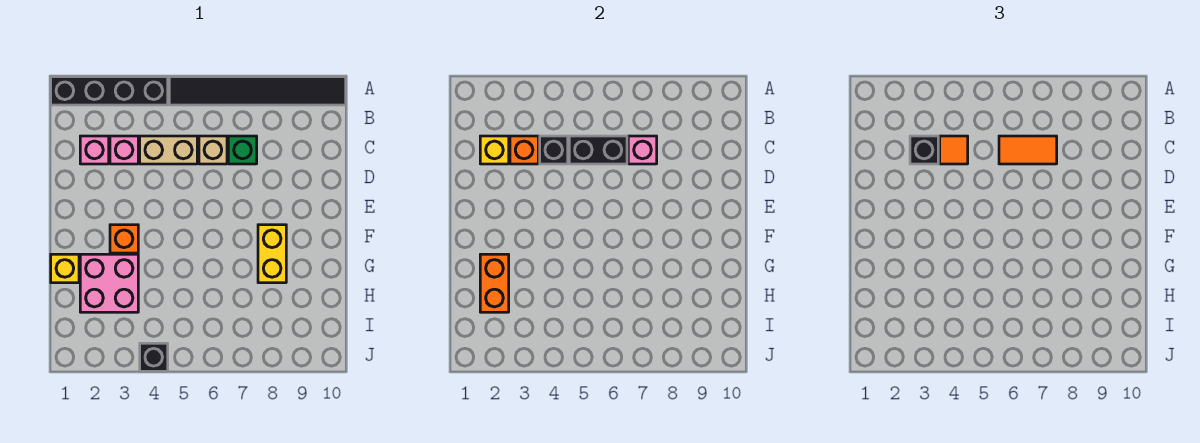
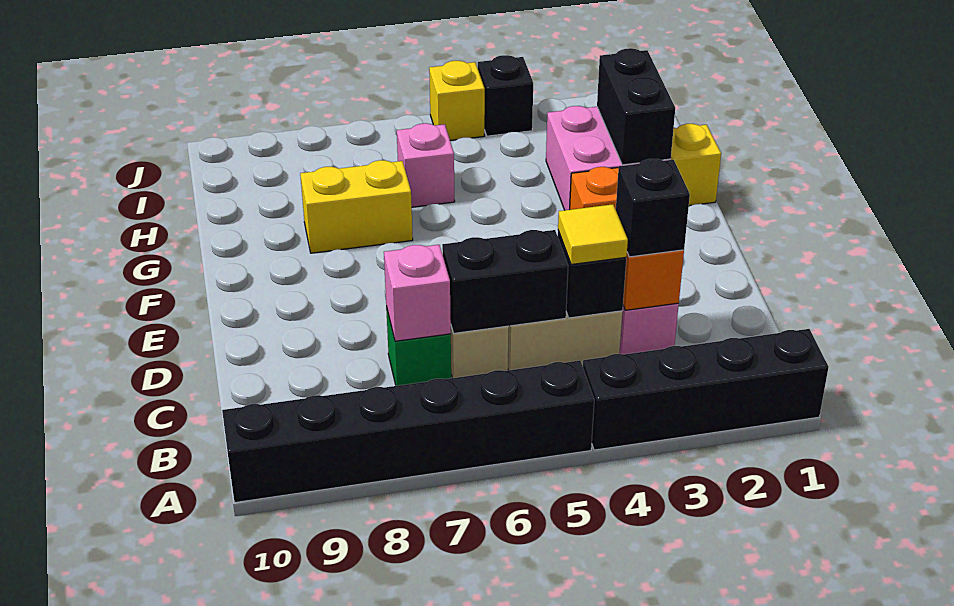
black 1x6 tile [169,77,346,105] -> black 1x6 brick [222,361,594,502]
pink 1x1 brick [80,136,109,164] -> pink 1x1 brick moved to [397,123,455,207]
yellow 1x1 brick [480,136,509,164] -> yellow 1x1 brick moved to [429,61,485,140]
orange 1x1 tile [940,136,968,164] -> yellow 1x1 tile [558,204,628,264]
orange 1x2 tile [999,136,1057,164] -> none
yellow 1x2 brick [258,225,286,283] -> yellow 1x2 brick turned to [300,160,413,253]
orange 1x2 brick [480,254,509,312] -> black 1x2 brick [597,48,675,165]

